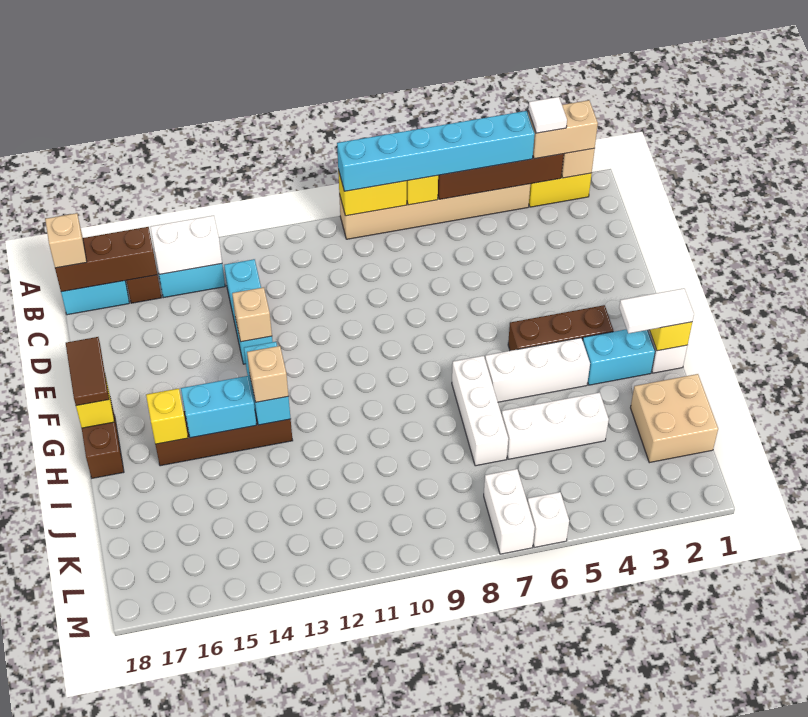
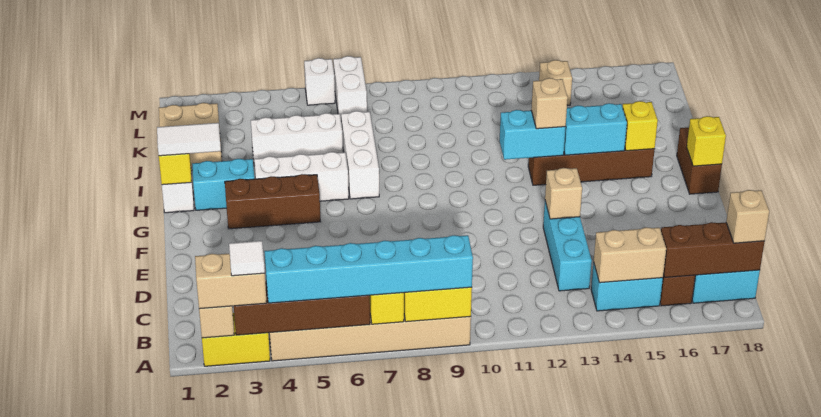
white 1x2 brick [150,215,222,274] -> tan 1x2 brick [594,227,666,283]
brown 1x2 tile [66,337,109,406] -> none
cyan 1x2 brick [244,342,291,425] -> cyan 1x2 brick turned to [500,110,566,160]
none -> tan 1x1 brick [539,60,572,105]

